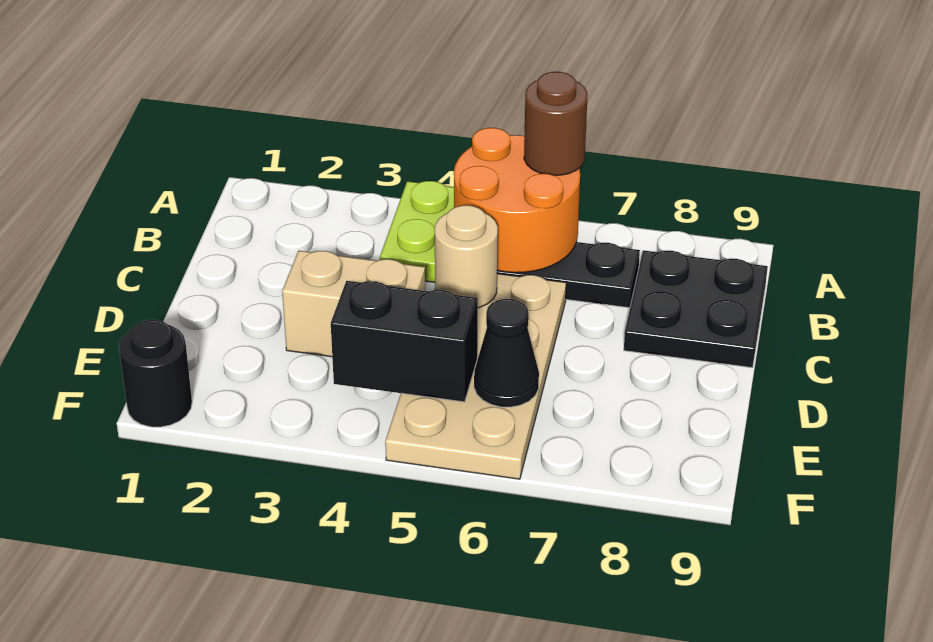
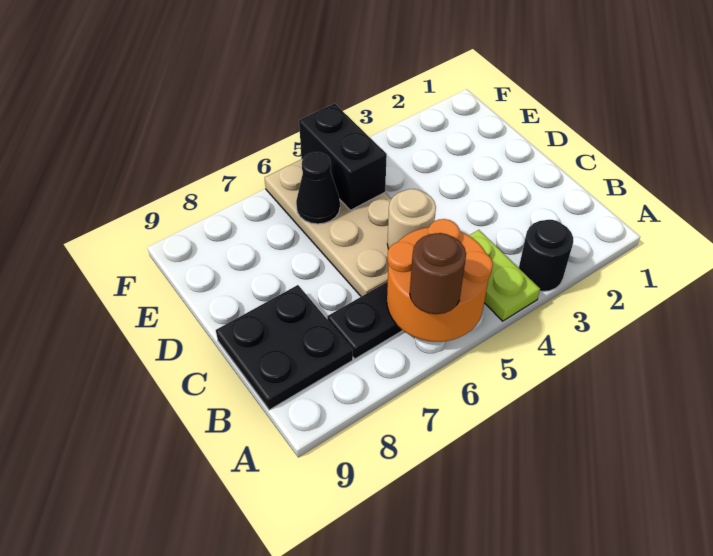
tan 1x2 brick [282,251,425,357] -> none
black 1x2 brick [331,281,478,402] -> black 1x2 brick turned to [299,104,387,210]
black 1x1 round brick [119,320,192,427] -> black 1x1 round brick moved to [519,220,573,292]

